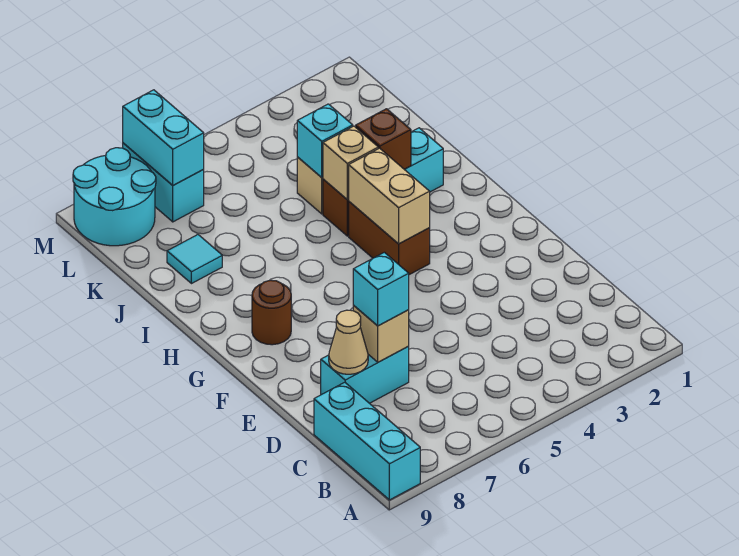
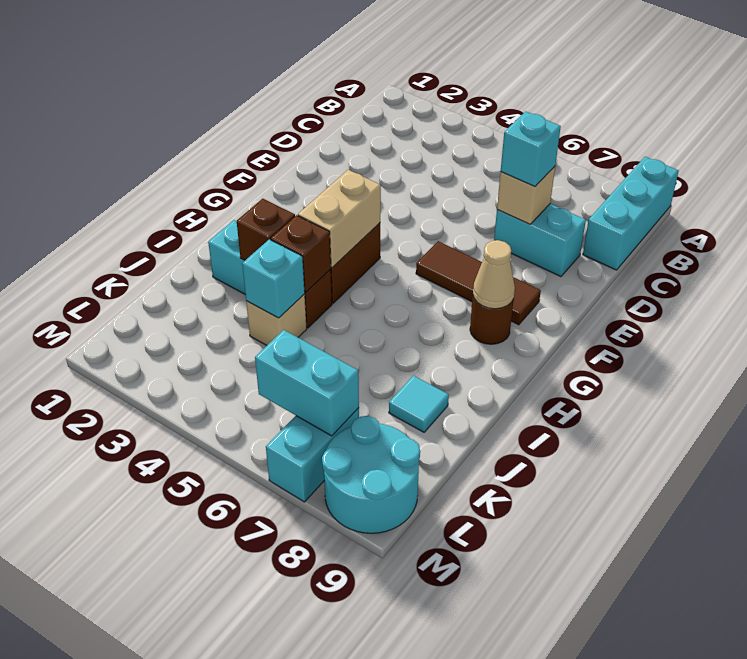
tan 1x1 cone [329,310,368,374] -> tan 1x1 cone moved to [473,240,515,309]
none -> brown 1x3 tile [416,241,541,325]
tan 1x1 brick [323,126,378,199] -> brown 1x1 brick [271,215,331,292]
cyan 1x2 brick [123,90,204,185] -> cyan 1x2 brick turned to [255,330,359,436]

